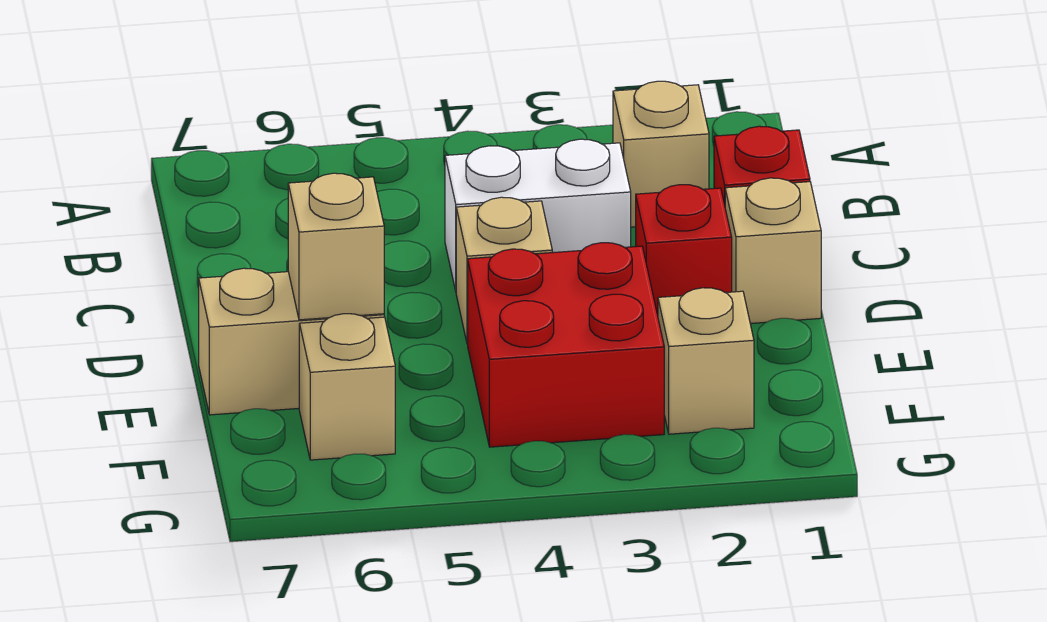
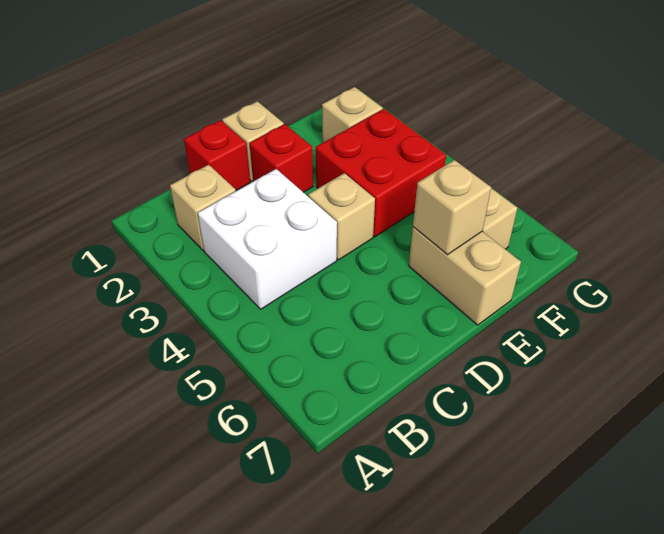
white 1x2 brick [445,139,631,291] -> white 2x2 brick [198,169,337,309]

